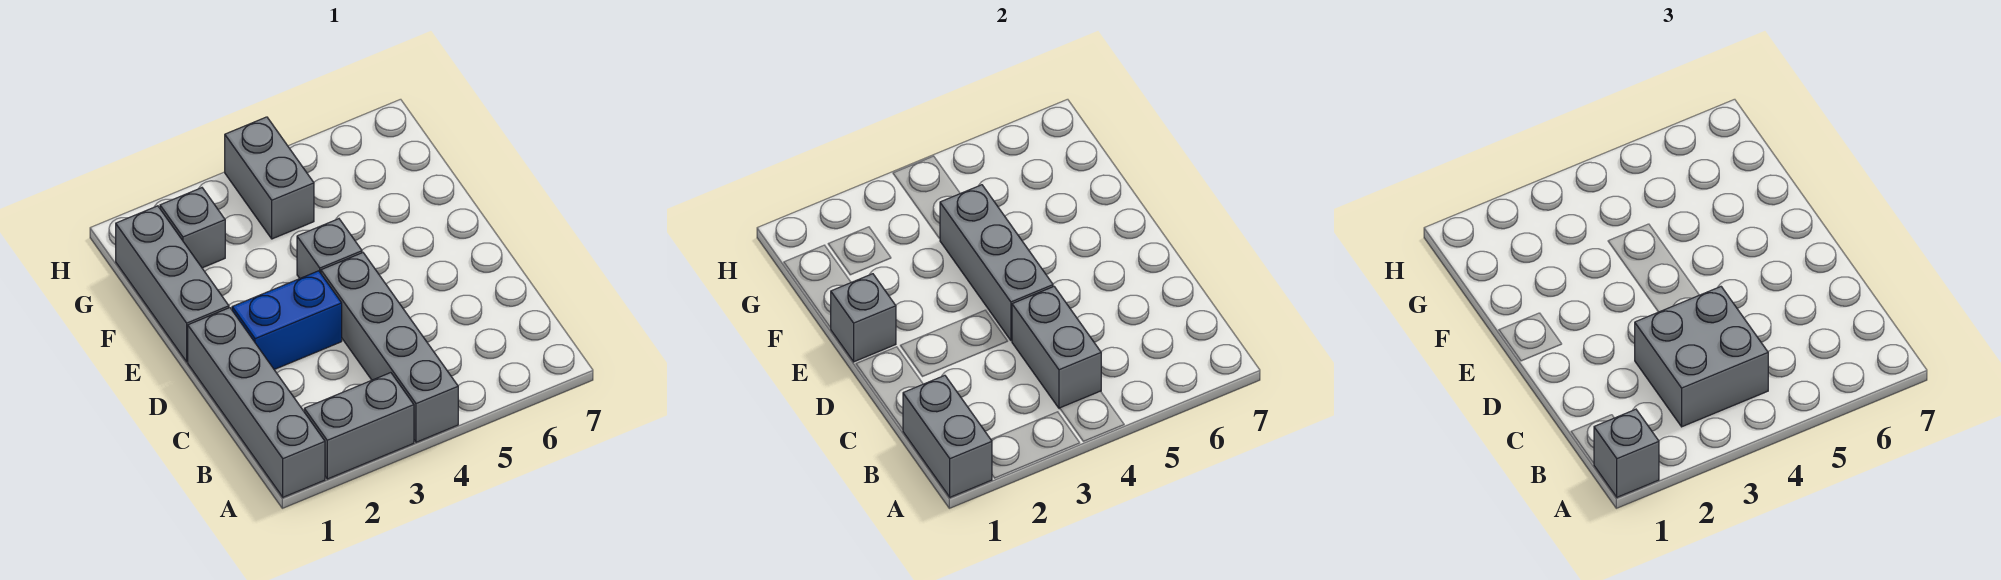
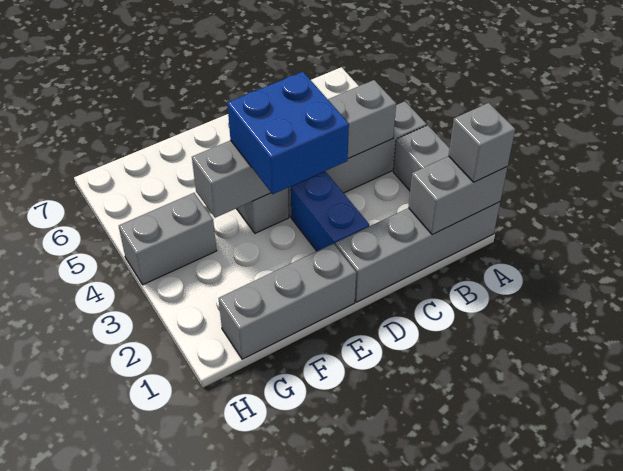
grey 2x2 brick [1635,287,1768,427] -> none
none -> blue 2x2 brick [227,72,349,194]
grey 1x1 brick [831,274,896,362] -> none
grey 1x1 brick [160,188,225,268] -> none

